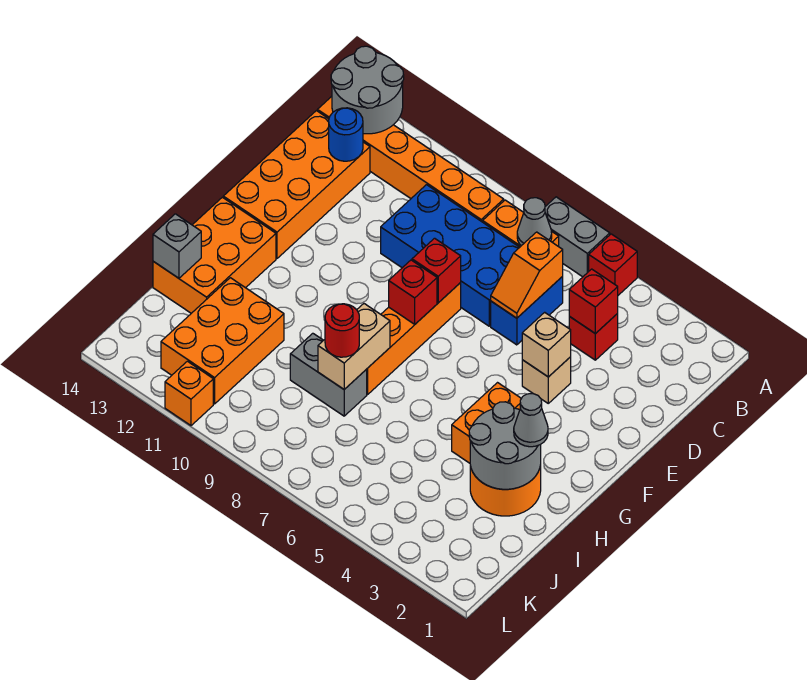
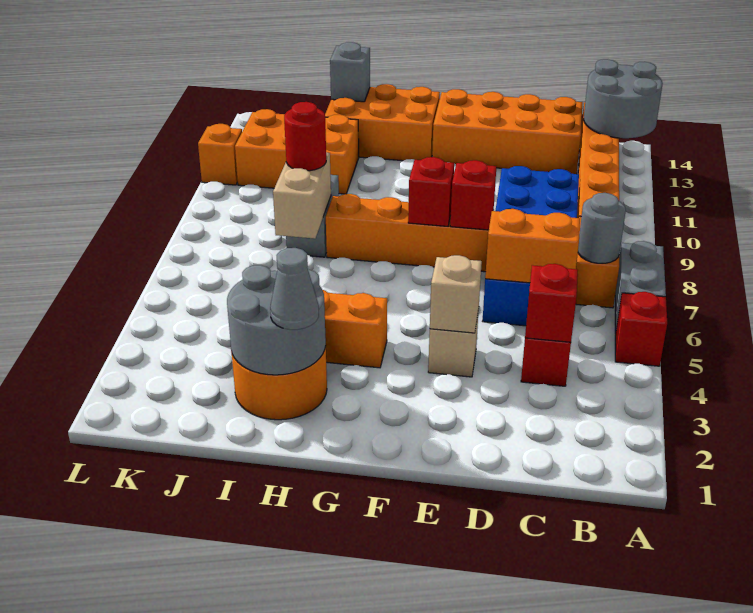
grey 1x1 cone [517,198,552,246] -> grey 1x1 round brick [578,193,626,263]
orange 1x2 slope [491,232,563,318] -> orange 1x2 brick [485,209,580,283]
blue 1x1 round brick [329,108,363,161] -> none
tan 1x2 brick [318,304,390,389] -> tan 1x2 brick turned to [273,153,331,239]

